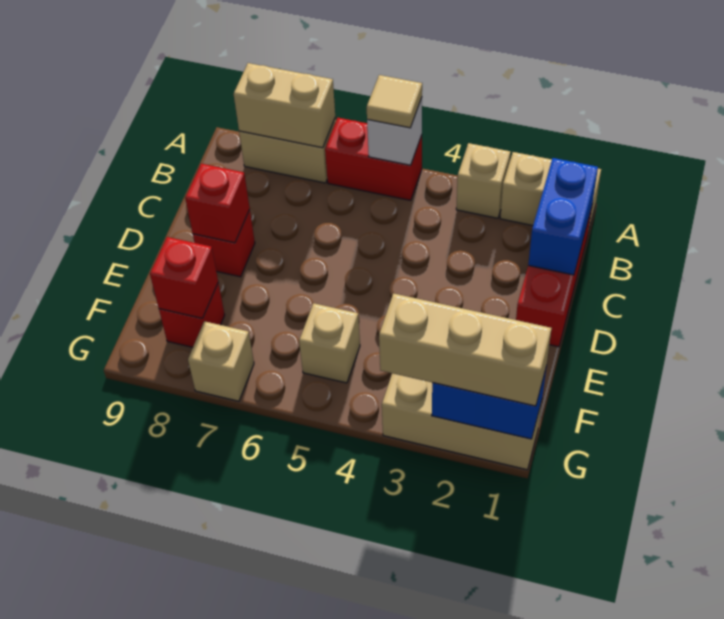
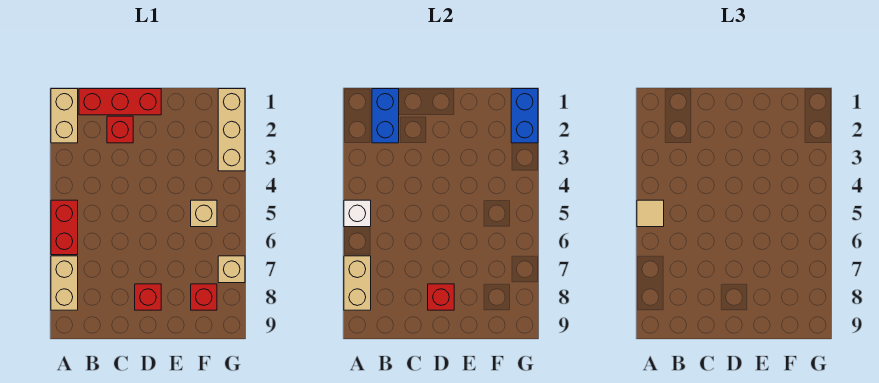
tan 1x1 brick [456,143,511,218] -> none
blue 1x2 brick [528,158,598,275] -> blue 1x2 brick turned to [372,89,399,143]
red 1x1 brick [150,237,218,318] -> red 1x1 brick moved to [107,116,133,143]
tan 1x3 brick [379,293,551,406] -> none

